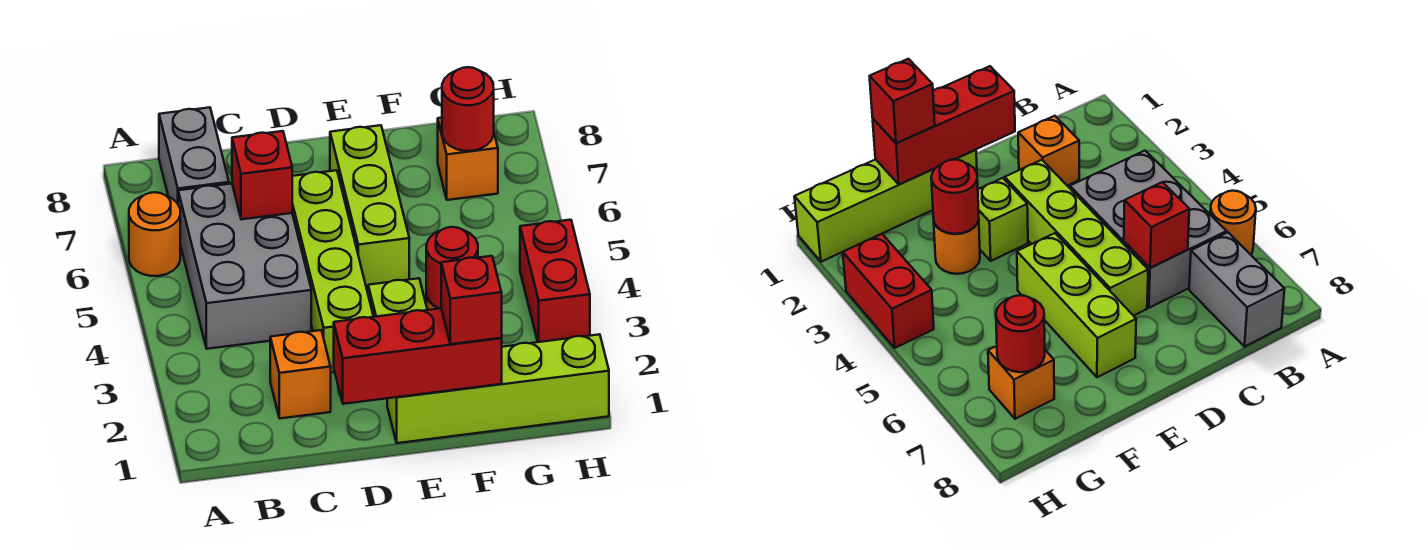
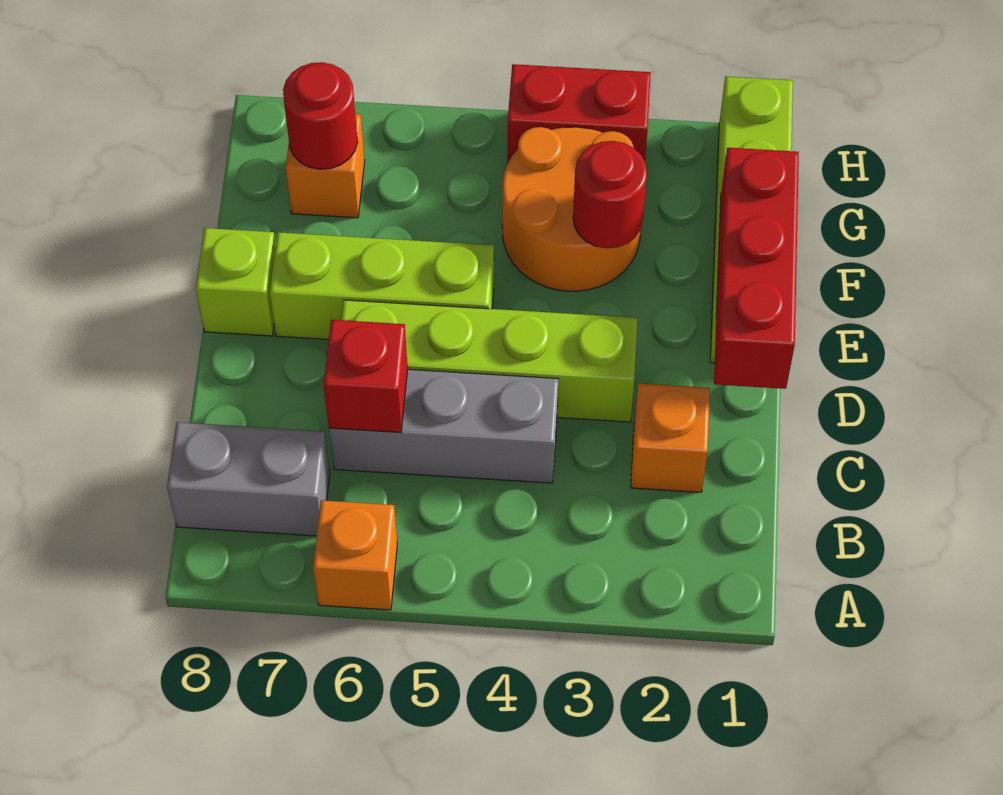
orange 1x1 round brick [129,192,180,276] -> orange 1x1 brick [313,500,397,610]
grey 2x3 brick [178,184,311,349] -> grey 1x3 brick [329,369,559,483]
lime 1x1 brick [368,278,427,317] -> lime 1x1 brick moved to [196,228,276,336]
red 1x1 brick [441,256,502,344] -> none
orange 1x1 round brick [934,220,980,274] -> orange 2x2 round brick [502,127,641,291]

